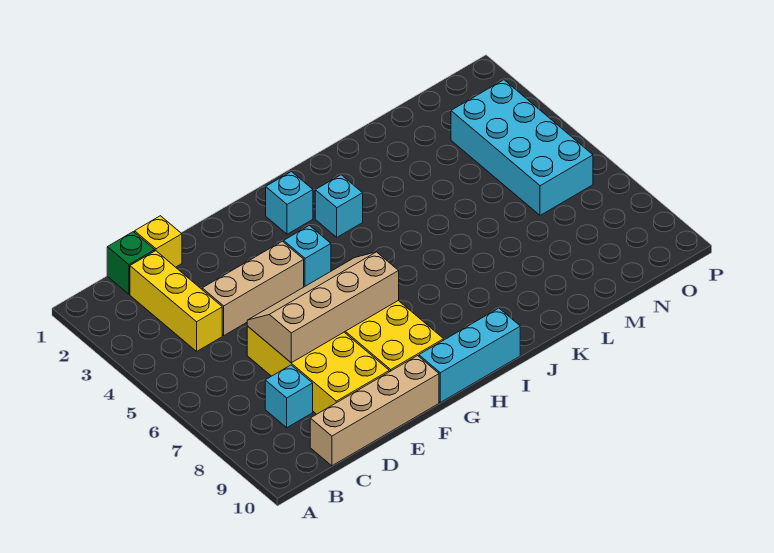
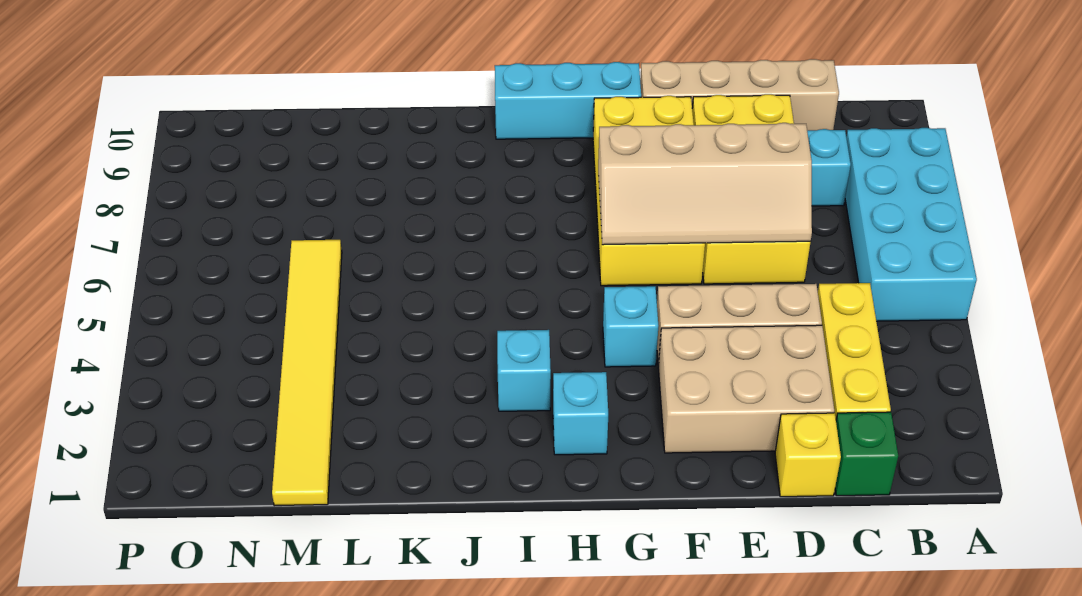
none -> tan 2x3 brick [658,325,834,453]
none -> yellow 1x6 tile [272,240,342,506]
cyan 2x4 brick [451,80,593,215] -> cyan 2x4 brick moved to [845,128,977,321]

